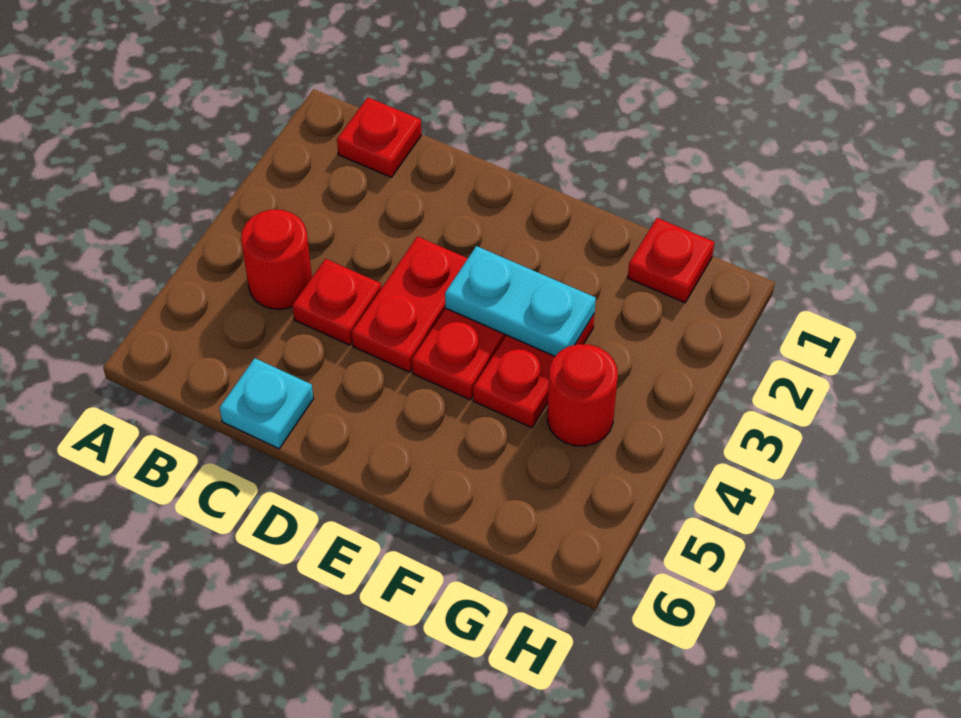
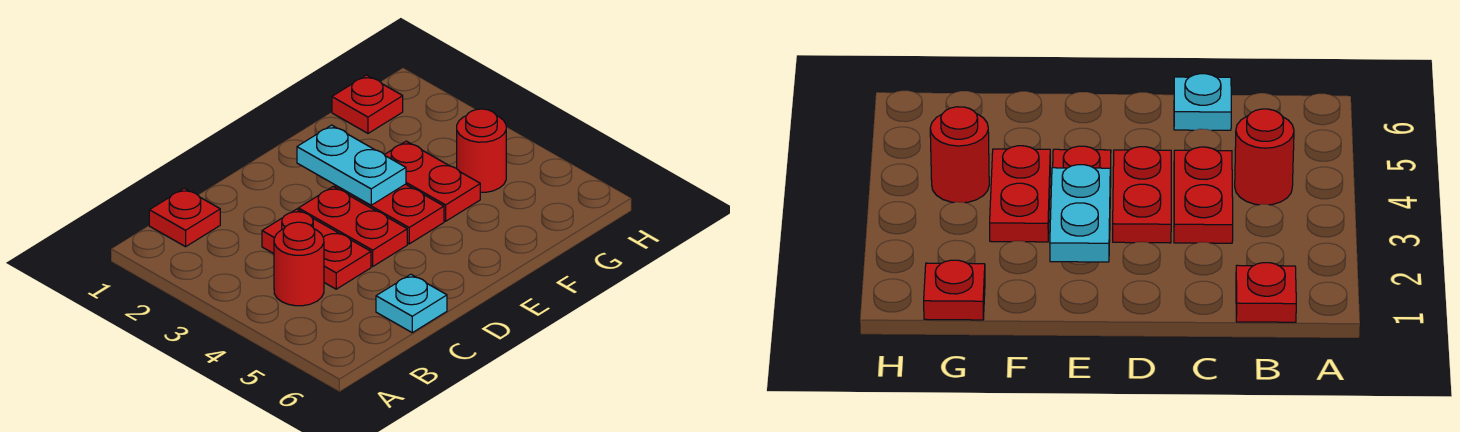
red 1x1 plate [292,259,382,345] -> red 1x2 plate [262,209,371,289]
cyan 1x2 plate [445,246,596,356] -> cyan 1x2 plate turned to [297,125,406,205]

